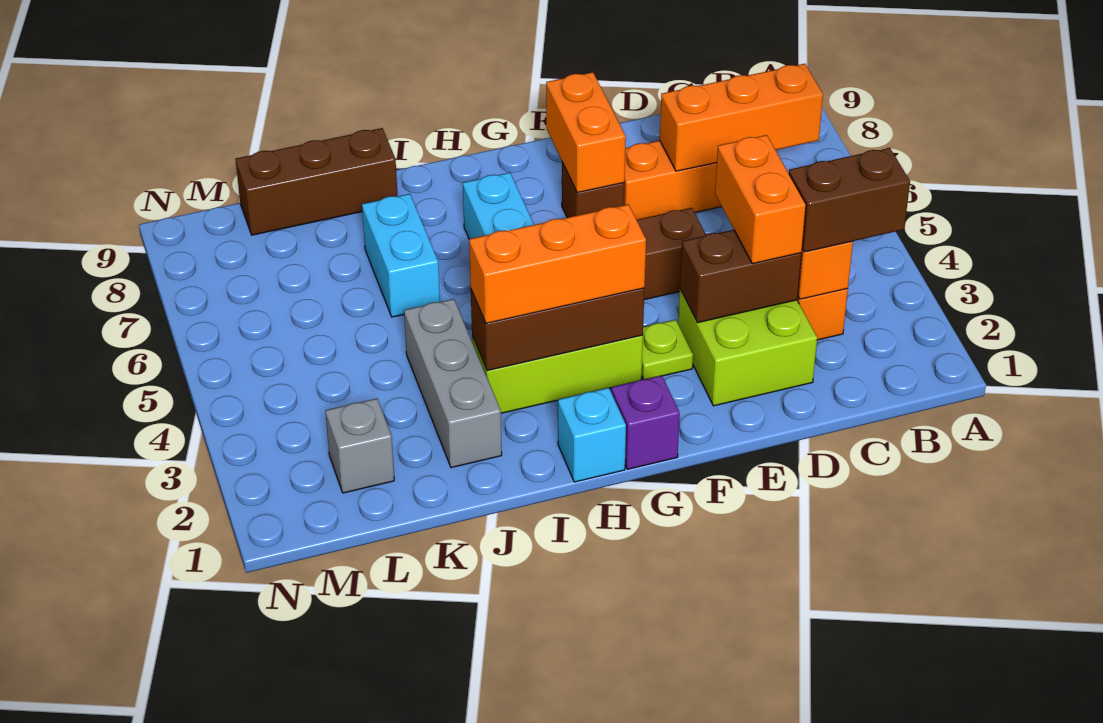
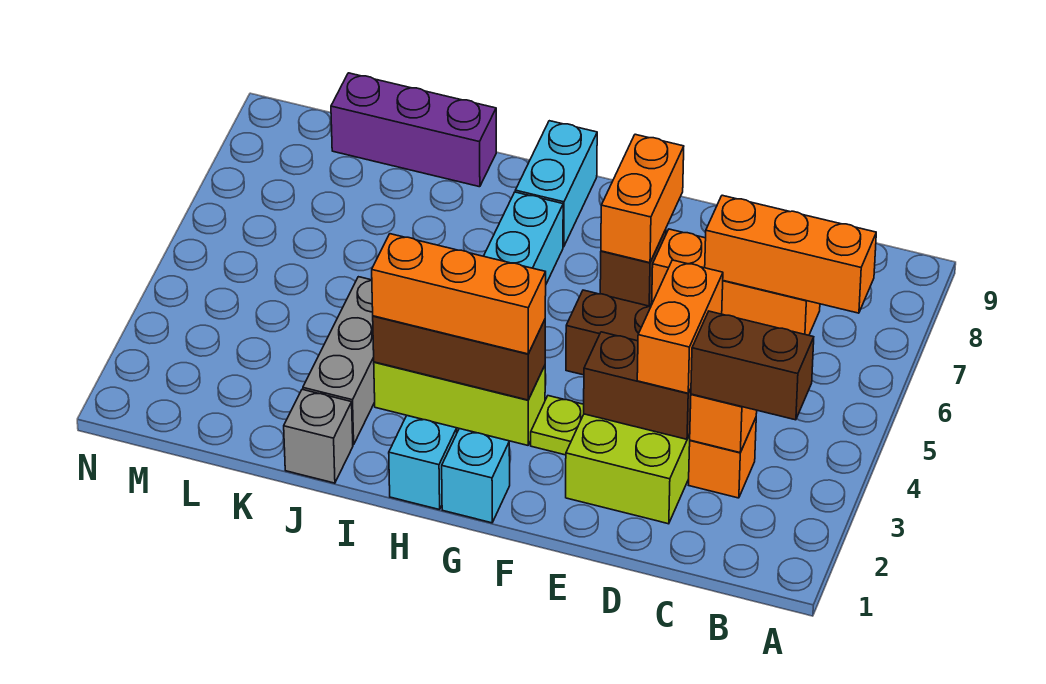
purple 1x1 brick [611,376,680,469] -> cyan 1x1 brick [442,429,510,523]
cyan 1x2 brick [362,194,440,317] -> cyan 1x2 brick moved to [515,121,597,247]
brown 1x3 brick [236,128,398,235] -> purple 1x3 brick [331,73,496,187]
grey 1x1 brick [325,399,394,493] -> grey 1x1 brick moved to [284,389,353,483]

